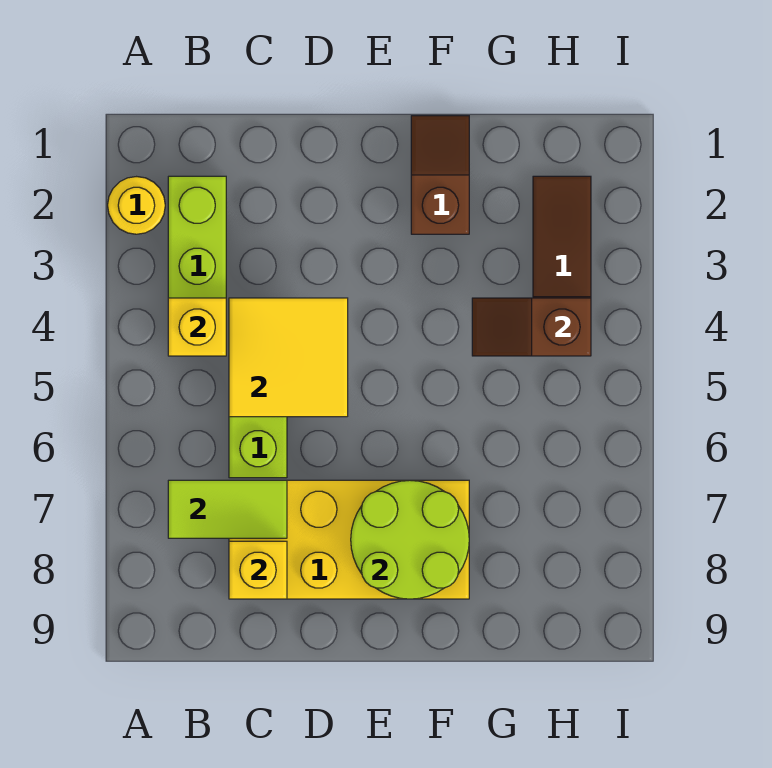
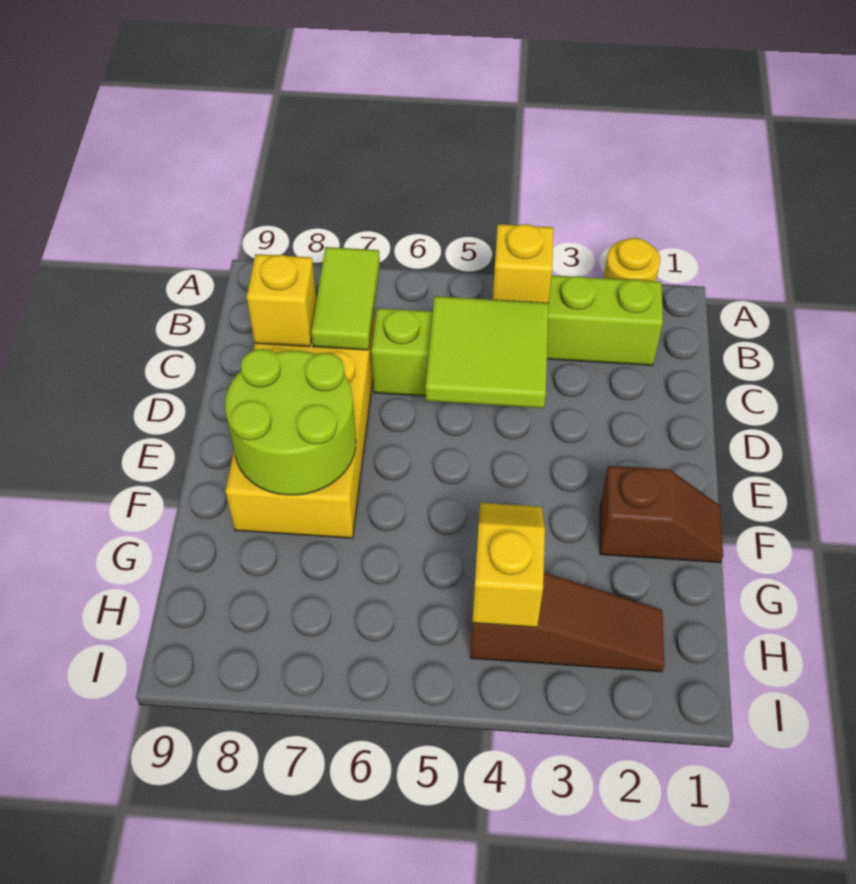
yellow 2x2 tile [229,298,348,417] -> lime 2x2 tile [426,296,549,408]
brown 1x2 slope [472,298,591,356] -> yellow 1x2 slope [472,503,545,627]

